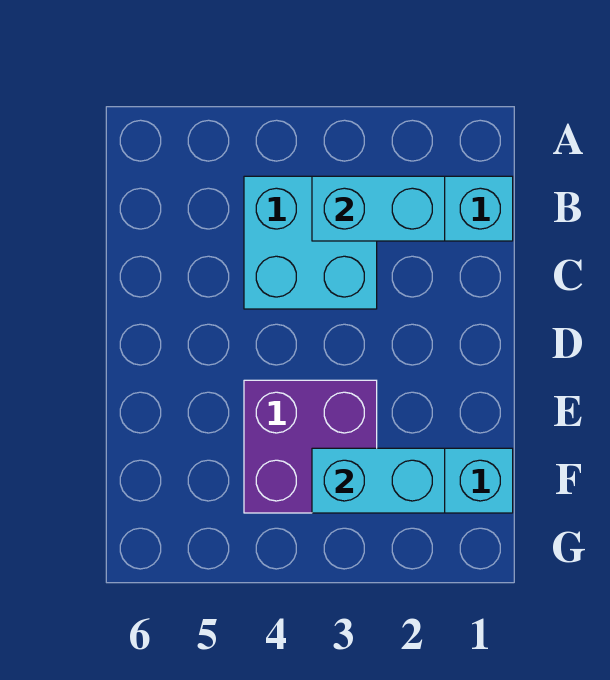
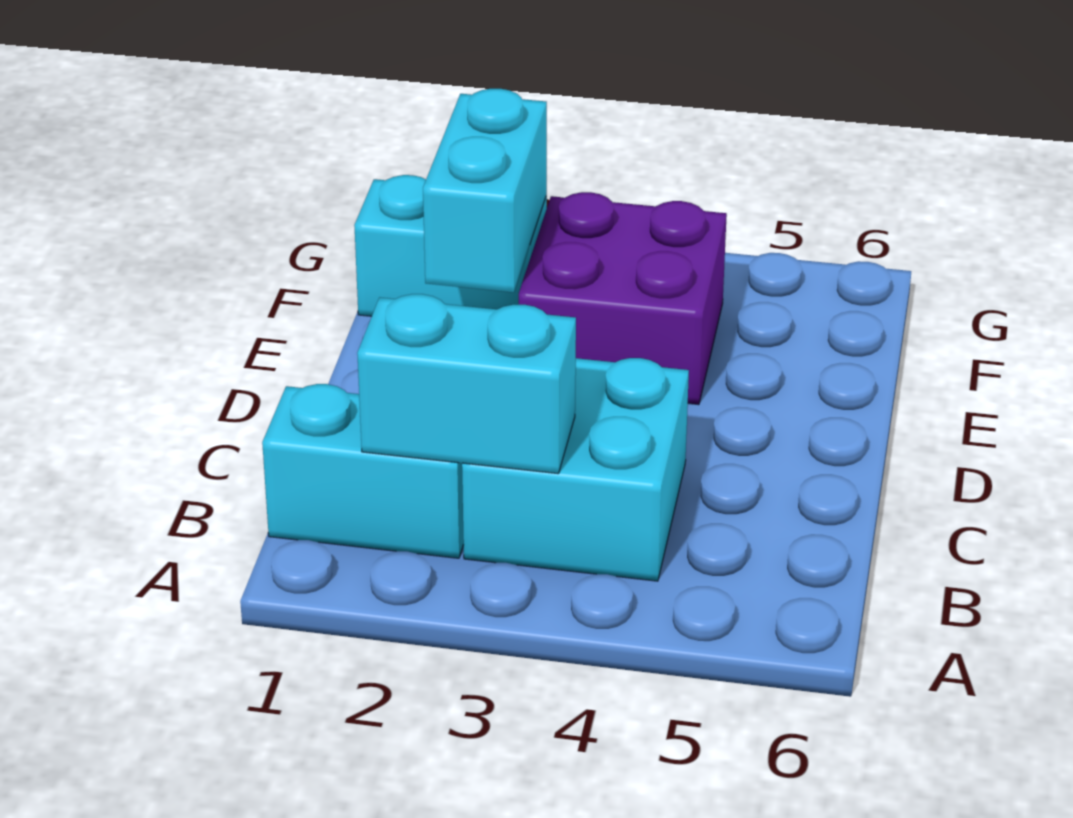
cyan 1x2 brick [312,448,445,513] -> cyan 1x2 brick turned to [423,89,547,292]

